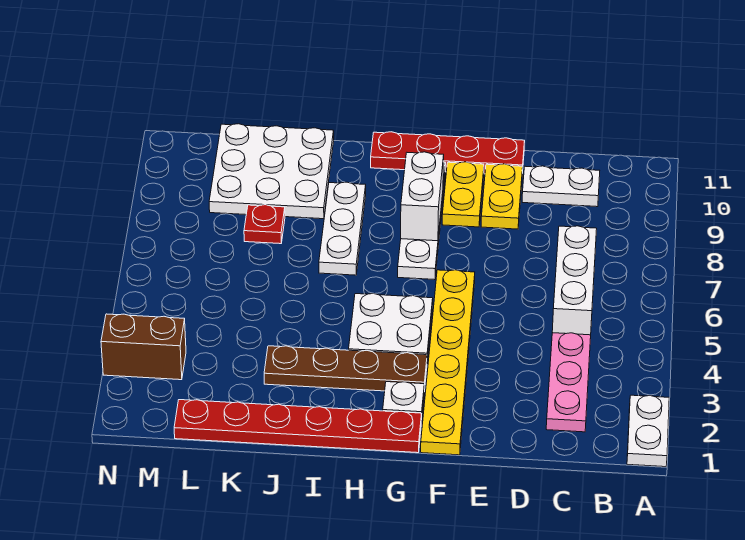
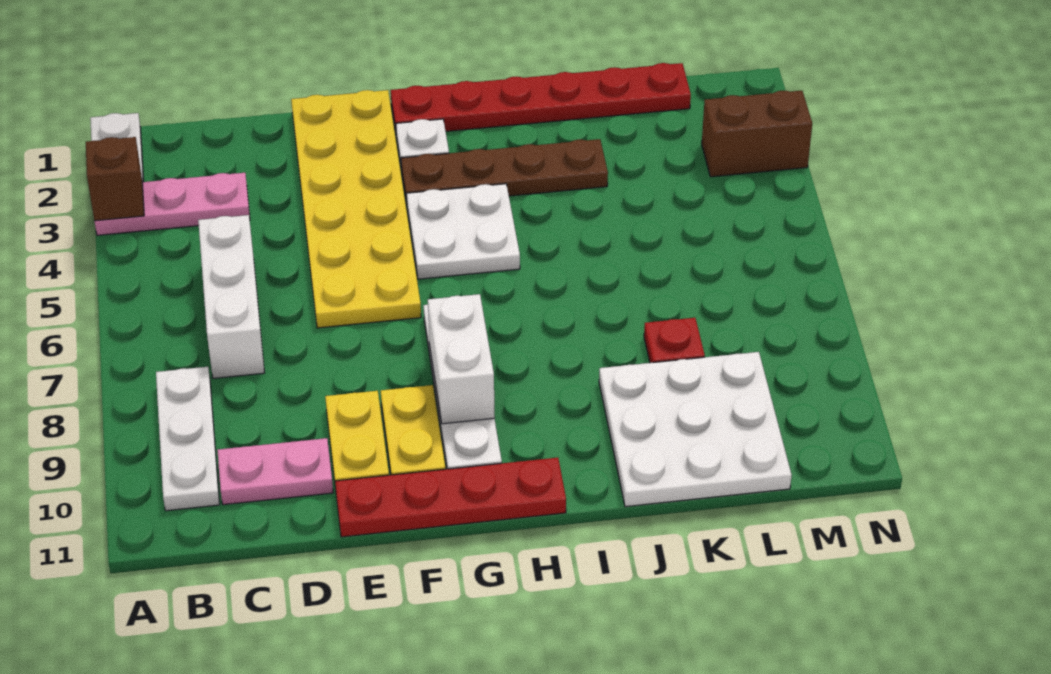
none -> brown 1x1 brick [86,137,144,221]
pink 1x3 plate [546,333,591,432] -> pink 1x3 plate turned to [94,173,250,235]
white 1x2 plate [522,166,600,207] -> pink 1x2 plate [217,438,333,505]
yellow 1x6 plate [421,270,475,455] -> yellow 2x6 plate [291,90,421,328]
white 1x3 plate [319,182,366,275] -> white 1x3 plate moved to [156,367,220,511]

